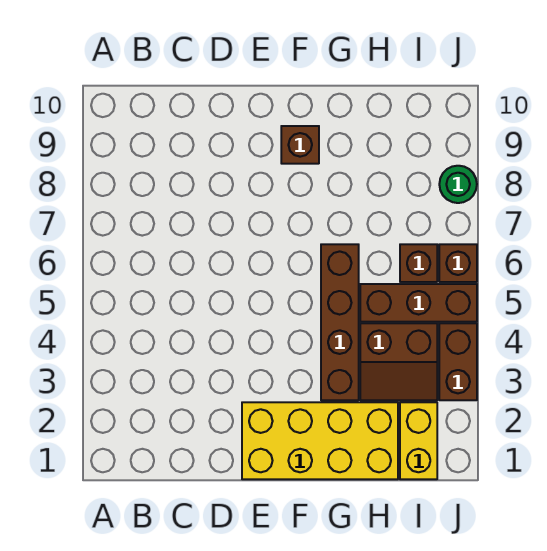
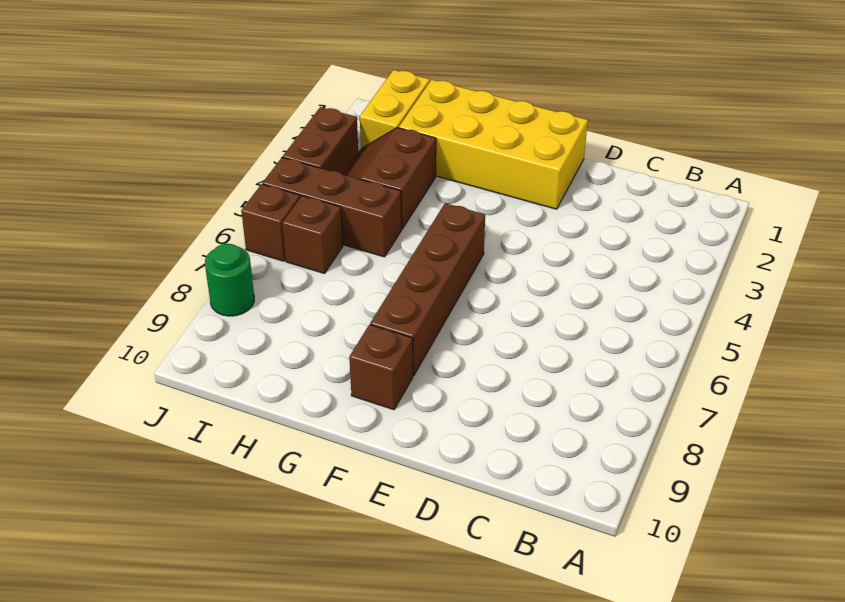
brown 1x4 brick [321,244,359,400] -> brown 1x4 brick moved to [370,203,485,376]
brown 2x2 slope [360,323,437,400] -> brown 2x2 slope turned to [343,128,436,229]

